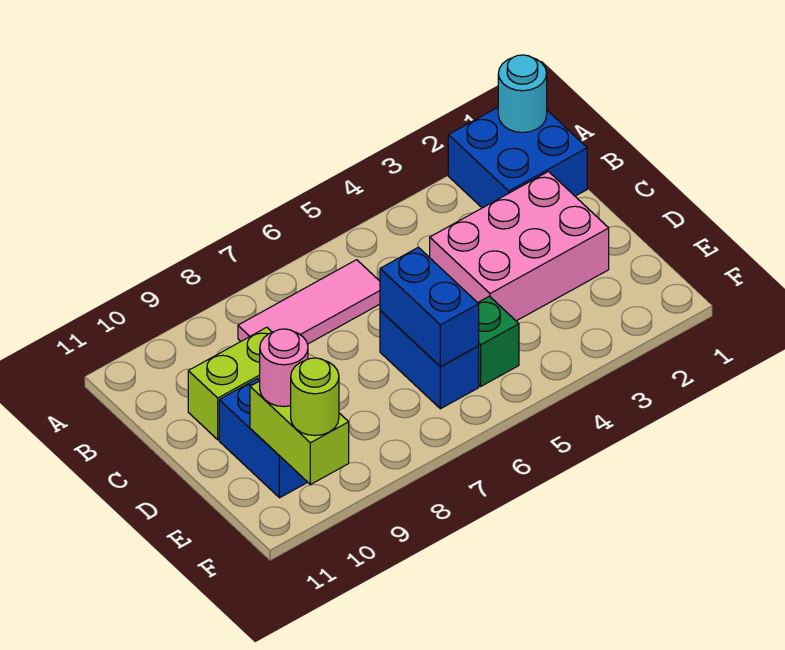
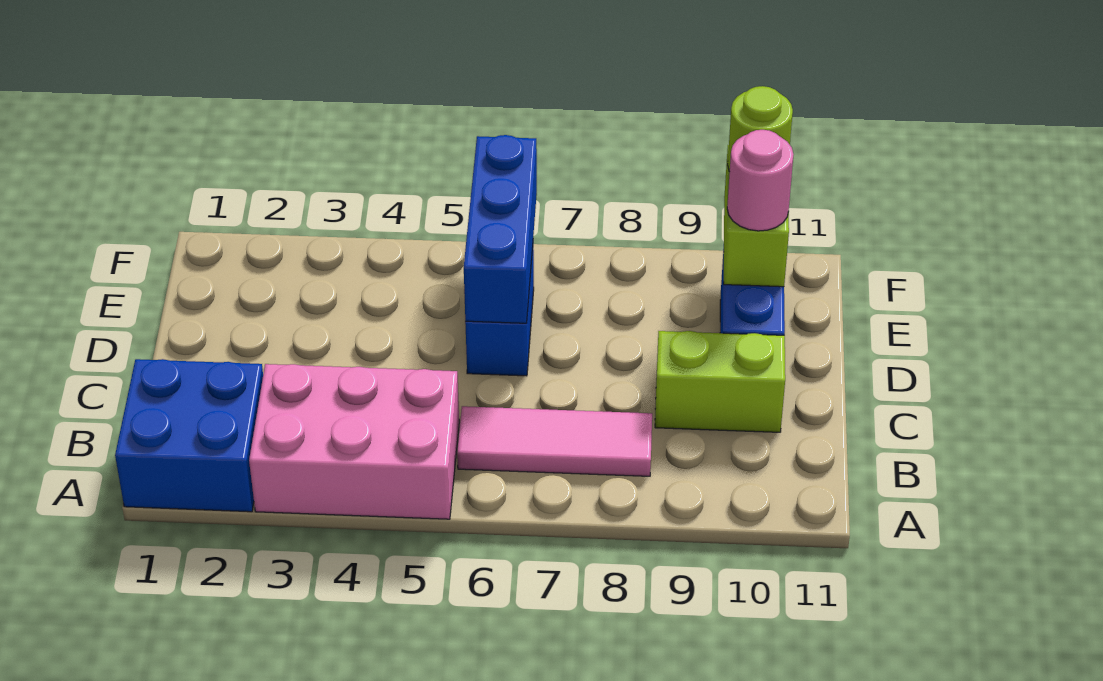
cyan 1x1 round brick [498,55,547,132] -> none
pink 2x3 brick [430,172,609,321] -> pink 2x3 brick moved to [249,364,459,519]
blue 1x2 brick [380,247,479,367] -> blue 1x3 brick [464,135,537,323]
green 1x1 brick [478,296,519,386] -> none

